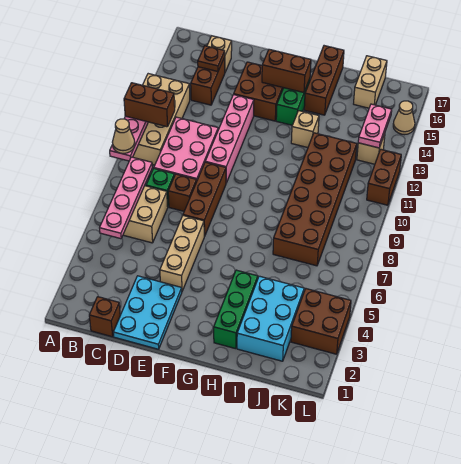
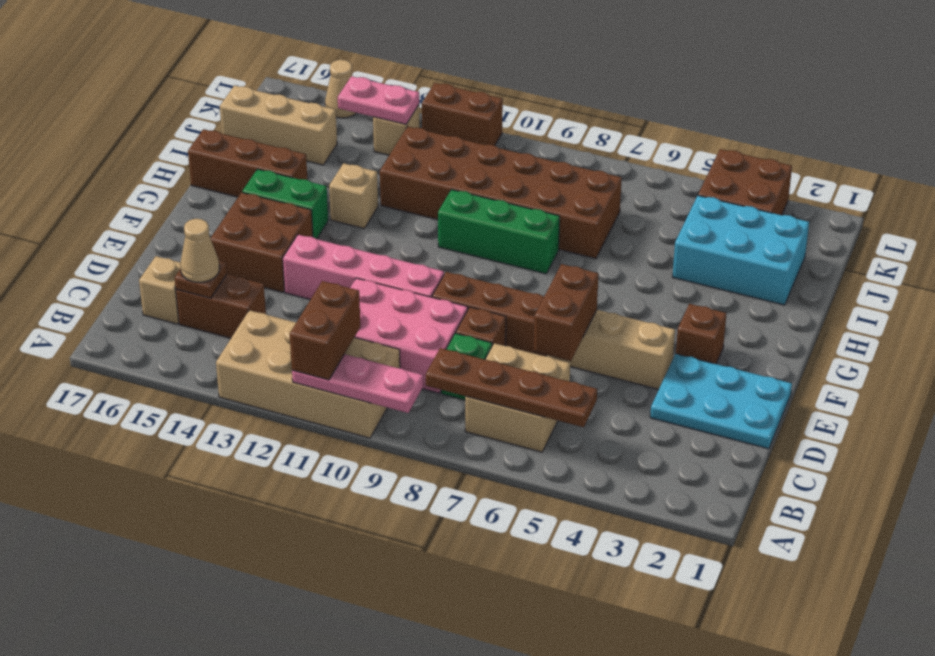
tan 1x1 cone [112,119,135,153] -> tan 1x1 cone moved to [180,219,219,282]
pink 1x4 plate [100,157,152,239] -> brown 1x4 plate [426,348,597,427]
brown 1x1 brick [89,297,120,337] -> brown 1x1 brick moved to [676,304,726,364]
brown 1x2 brick [262,49,311,93] -> brown 1x2 brick moved to [534,264,599,361]
green 1x3 brick [214,270,258,349] -> green 1x3 brick moved to [438,189,560,274]
tan 1x2 brick [354,56,387,108] -> tan 1x3 brick [220,85,337,165]

